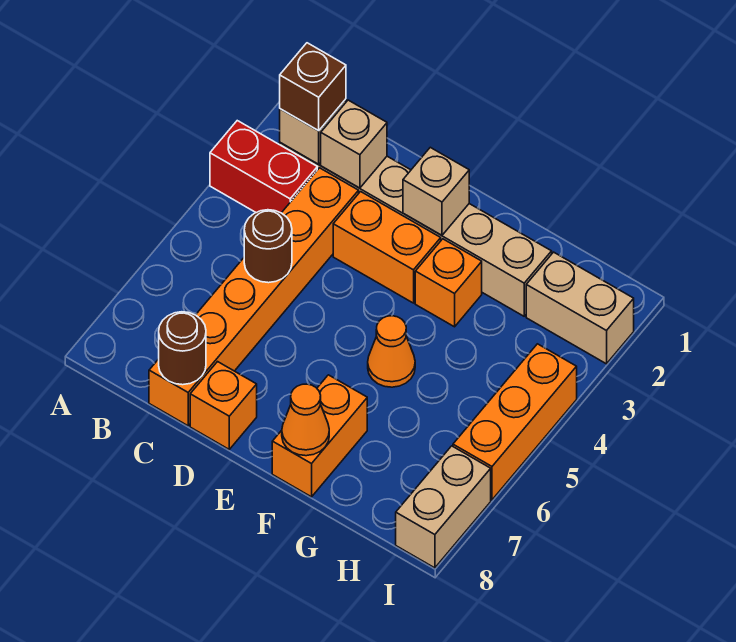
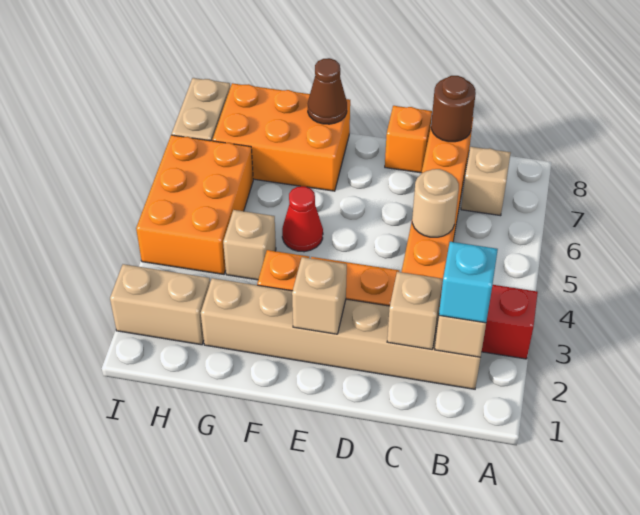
brown 1x1 brick [280,43,346,131] -> cyan 1x1 brick [439,242,498,323]
none -> tan 1x1 brick [461,147,511,216]
brown 1x1 round brick [244,210,292,283] -> tan 1x1 round brick [412,169,459,237]
orange 1x1 cone [368,316,415,387] -> red 1x1 cone [282,186,323,252]
orange 1x2 brick [272,375,367,497] -> orange 2x3 brick [213,83,350,191]
orange 1x1 cone [282,384,329,456] -> brown 1x1 cone [308,58,347,124]
none -> tan 1x1 brick [223,210,276,280]
orange 1x3 brick [453,344,577,500] -> orange 2x3 brick [136,135,253,274]

